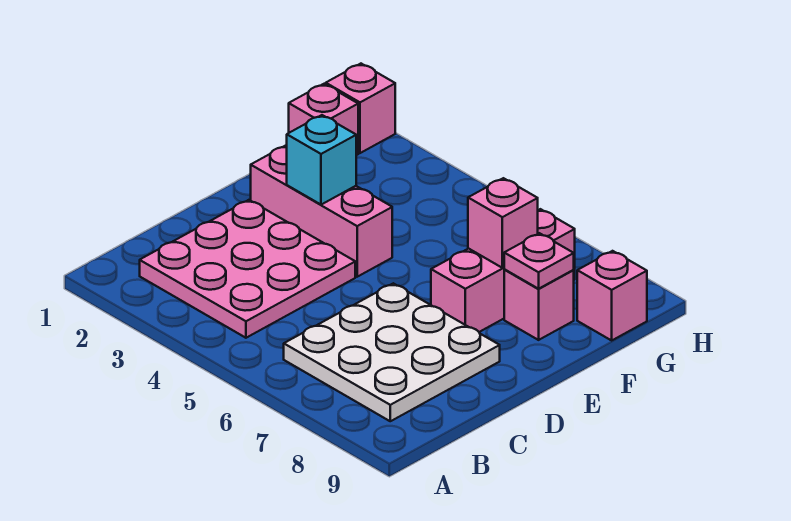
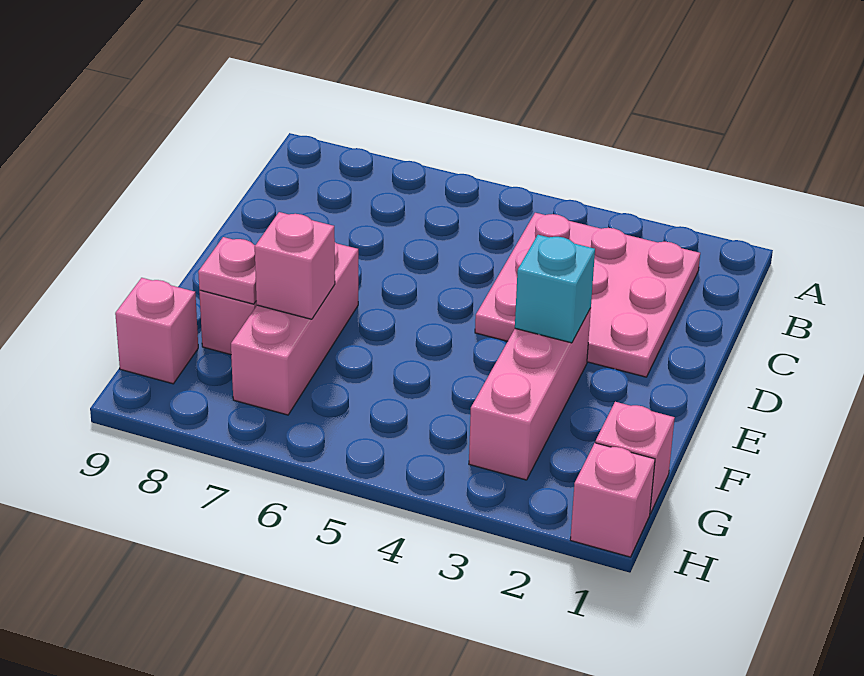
white 3x3 plate [284,283,500,421] -> none
pink 1x3 brick [251,145,392,277] -> pink 1x3 brick turned to [469,308,591,480]

